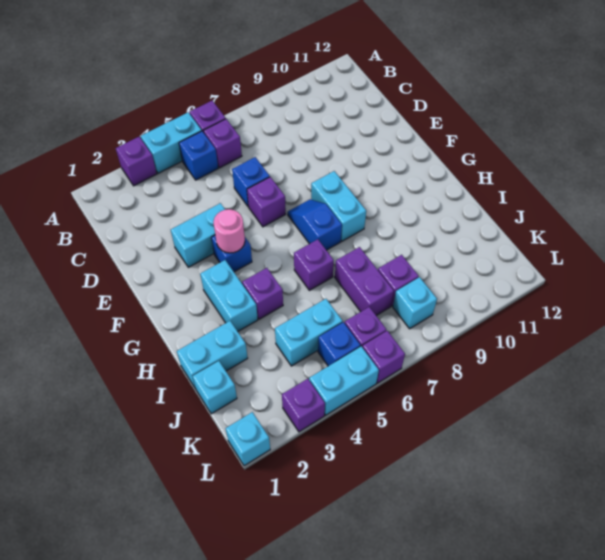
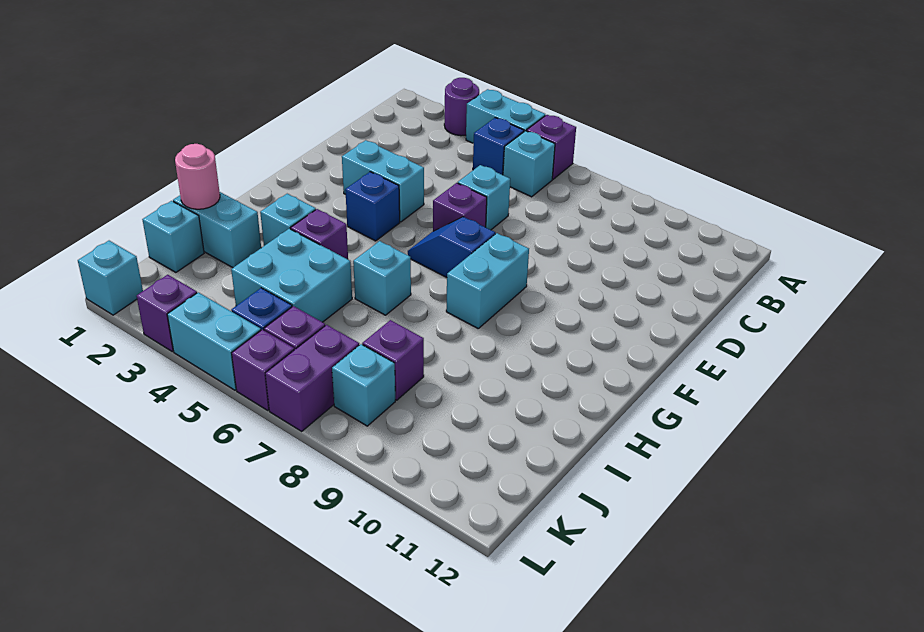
purple 1x1 brick [116,137,157,186] -> purple 1x1 round brick [444,78,479,136]
purple 1x1 brick [204,119,242,168] -> cyan 1x1 brick [503,131,555,197]
blue 1x1 brick [232,157,270,207] -> cyan 1x1 brick [458,165,510,230]
pink 1x1 round brick [214,209,245,253] -> pink 1x1 round brick moved to [175,144,220,209]
blue 1x2 slope [287,199,342,250] -> blue 1x2 slope turned to [408,217,495,277]
cyan 1x2 brick [200,260,258,331] -> cyan 1x1 brick [260,194,316,246]
purple 1x1 brick [294,239,334,290] -> cyan 1x1 brick [353,241,411,315]
purple 1x2 brick [335,247,394,316] -> purple 1x2 brick moved to [265,325,359,431]
cyan 1x2 brick [275,299,343,366] -> cyan 2x2 brick [231,229,352,322]

